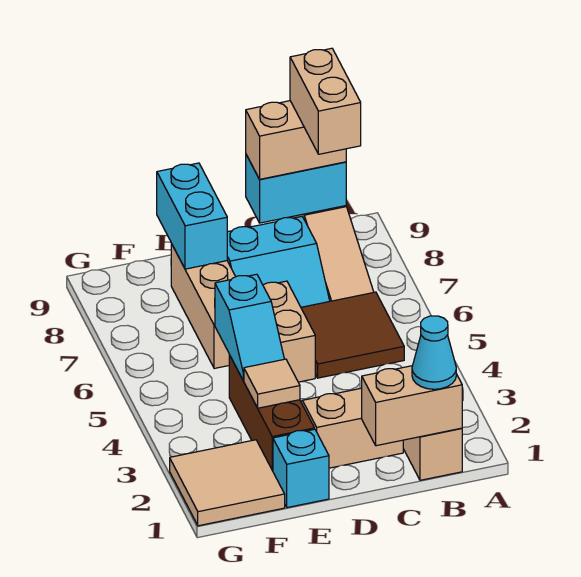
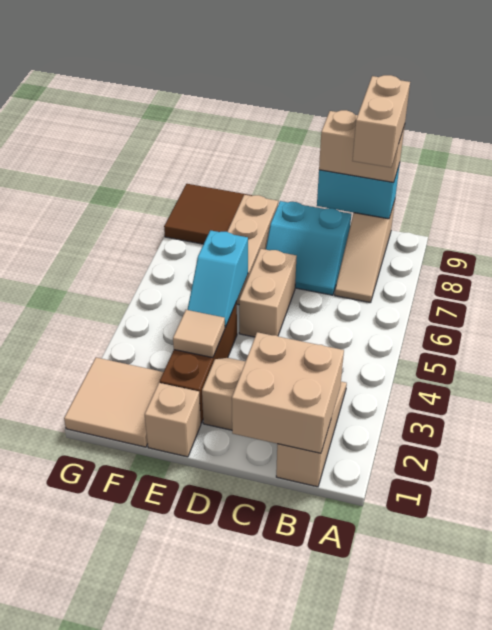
tan 1x2 brick [362,366,462,446] -> tan 2x2 brick [232,332,344,453]
cyan 1x1 cone [412,316,456,389] -> none
brown 2x2 tile [301,292,404,378] -> brown 2x2 tile moved to [164,184,252,244]
cyan 1x1 brick [273,429,329,508] -> tan 1x1 brick [145,383,201,457]
cyan 1x2 brick [157,163,227,269] -> none

